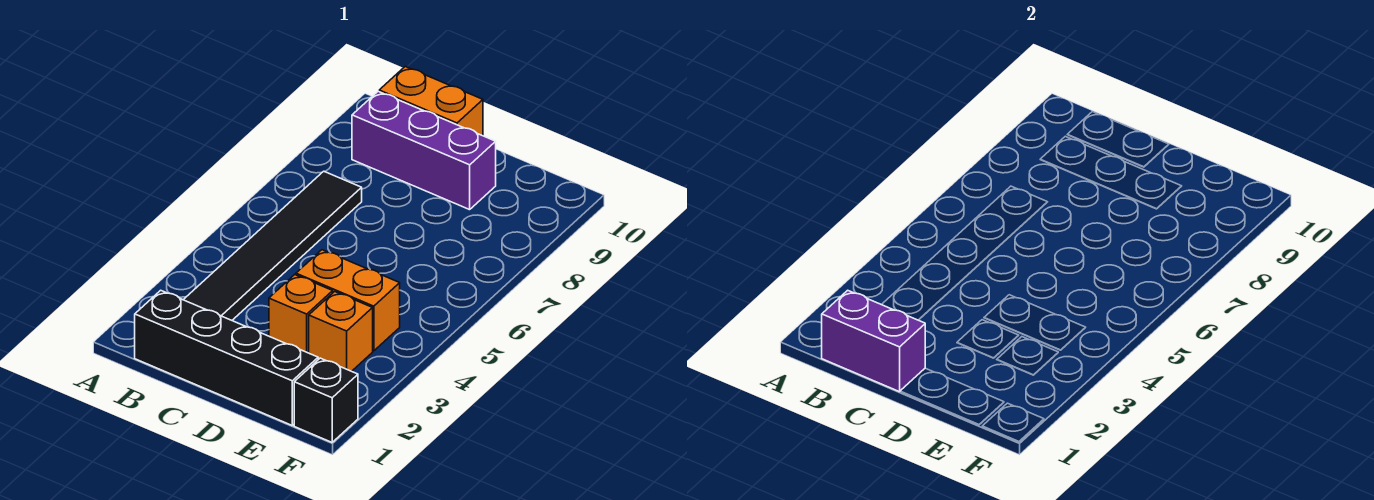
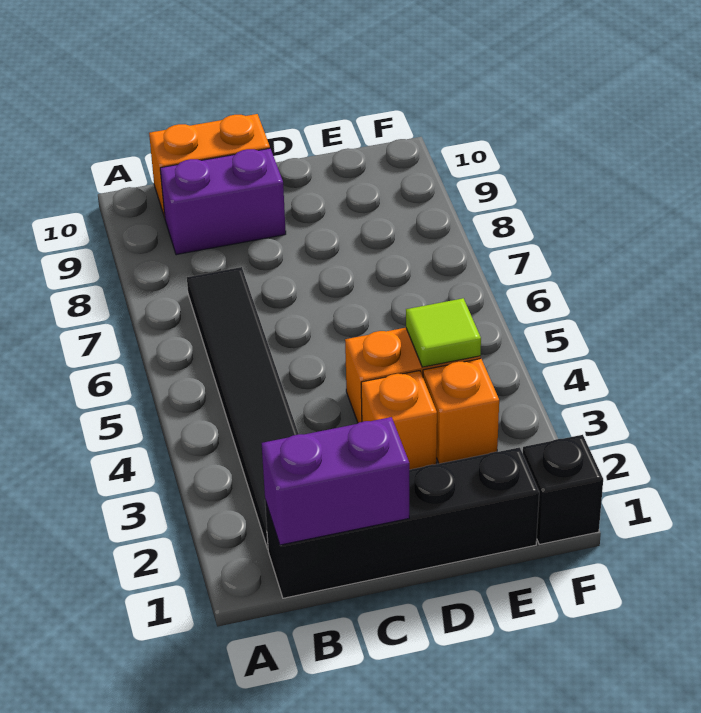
purple 1x3 brick [352,91,496,210] -> purple 1x2 brick [160,148,286,255]
none -> lime 1x1 tile [406,298,481,367]

